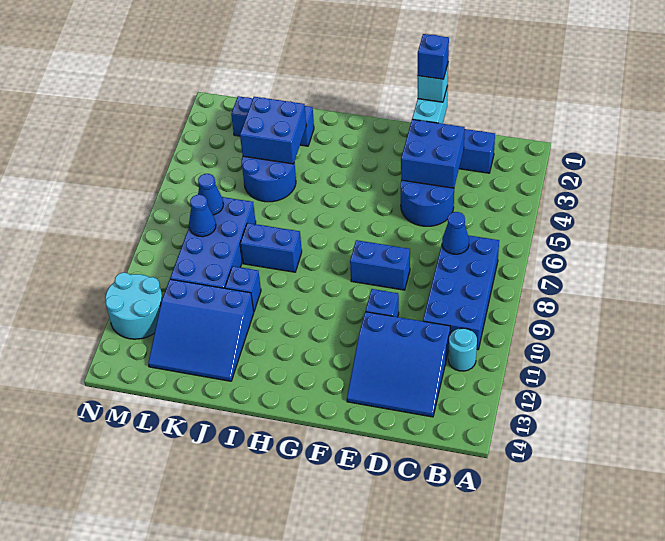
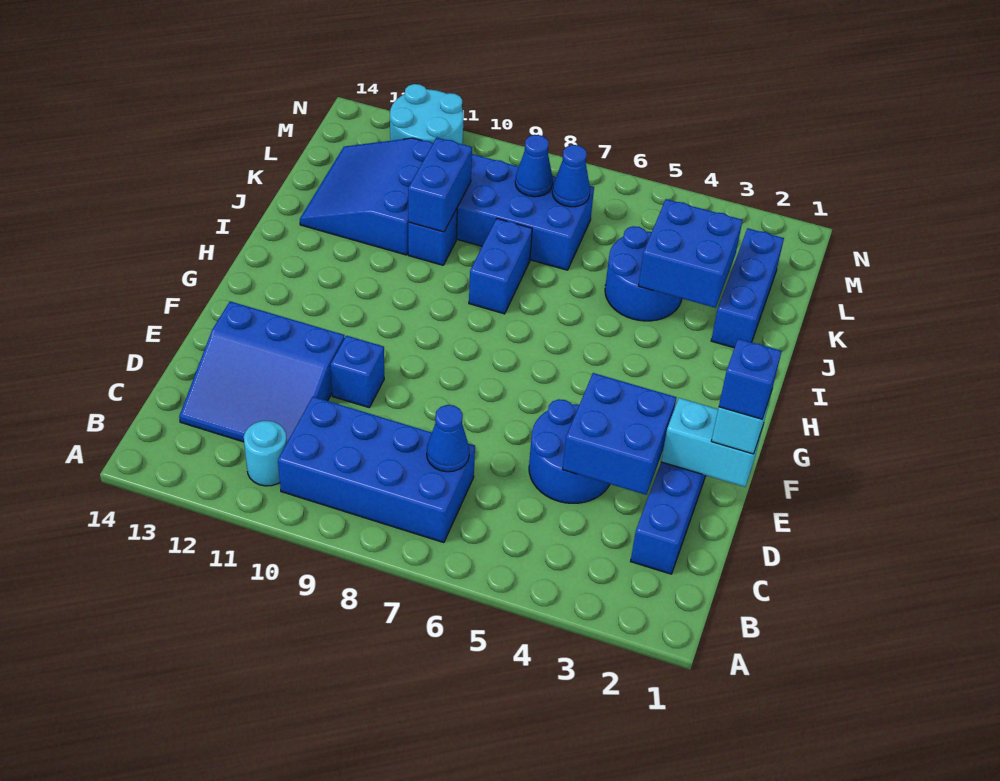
blue 3x3 slope [347,312,450,417] -> blue 3x3 slope turned to [179,301,345,442]
blue 1x2 brick [350,240,410,290] -> blue 1x2 brick moved to [408,138,472,232]

